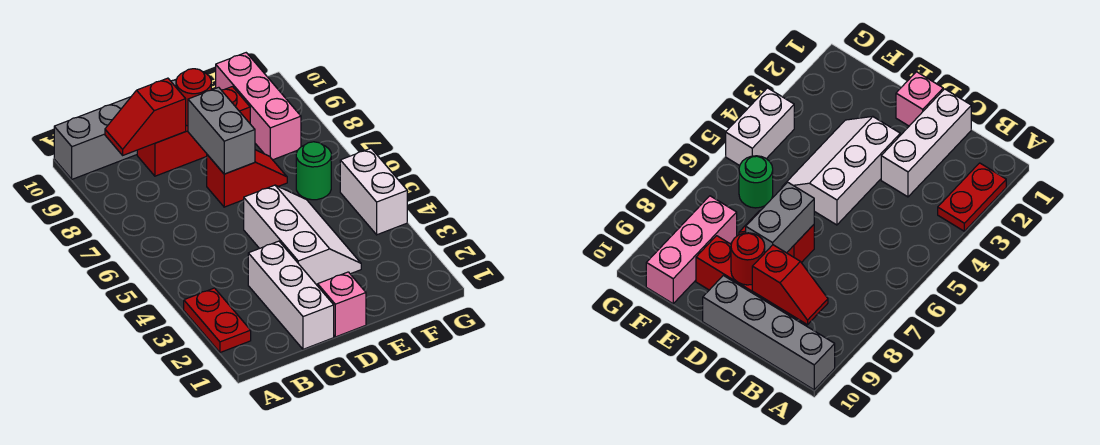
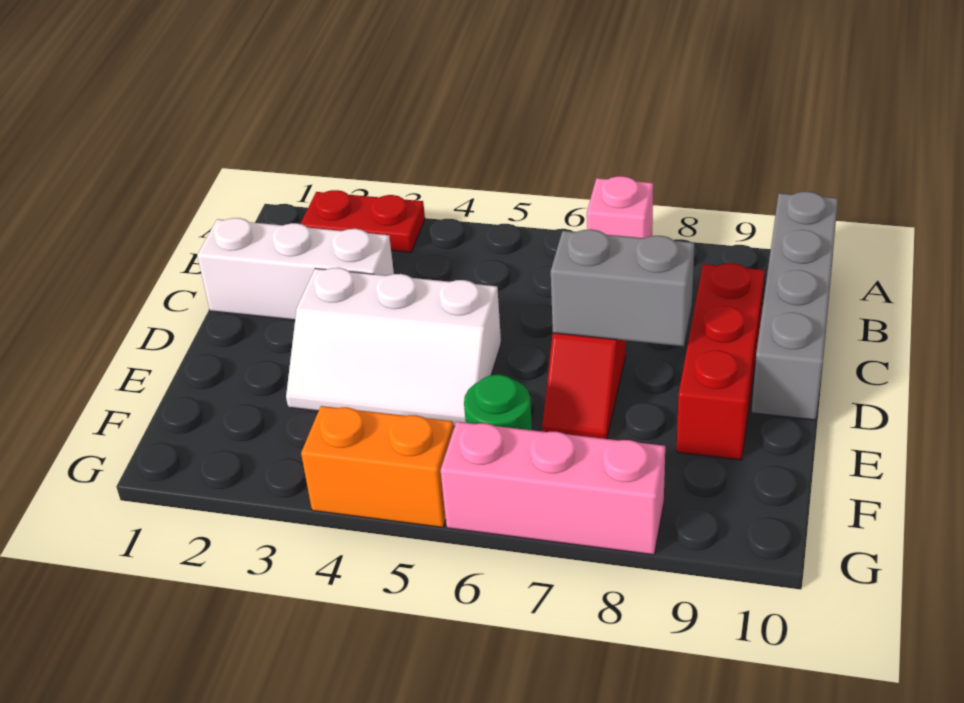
red 1x2 slope [105,78,186,155] -> none
pink 1x1 brick [318,272,366,337] -> pink 1x1 brick moved to [587,176,653,238]
red 1x1 round brick [176,69,211,126] -> none
pink 1x3 brick [216,53,301,160] -> pink 1x3 brick moved to [441,422,665,555]
white 1x2 brick [340,148,407,235] -> orange 1x2 brick [301,406,454,527]

